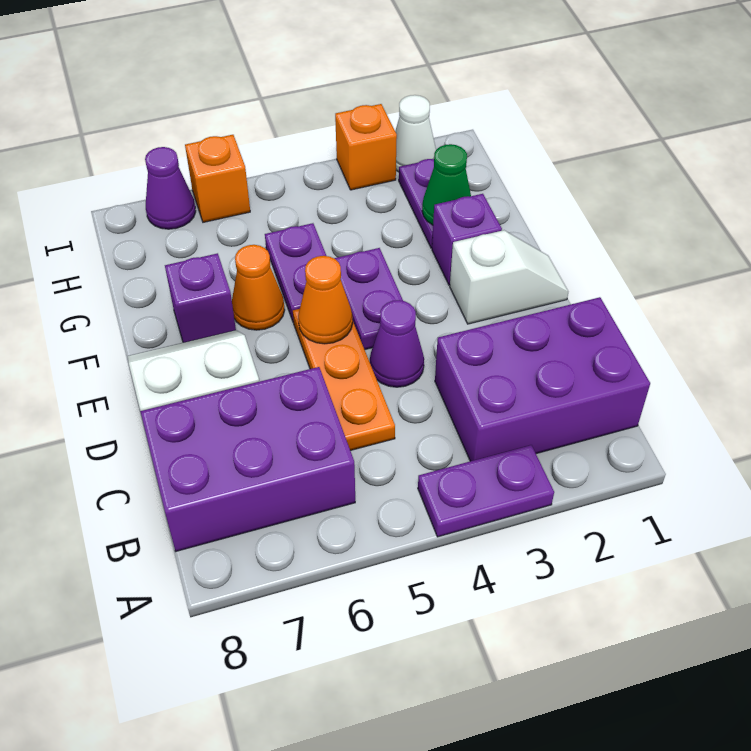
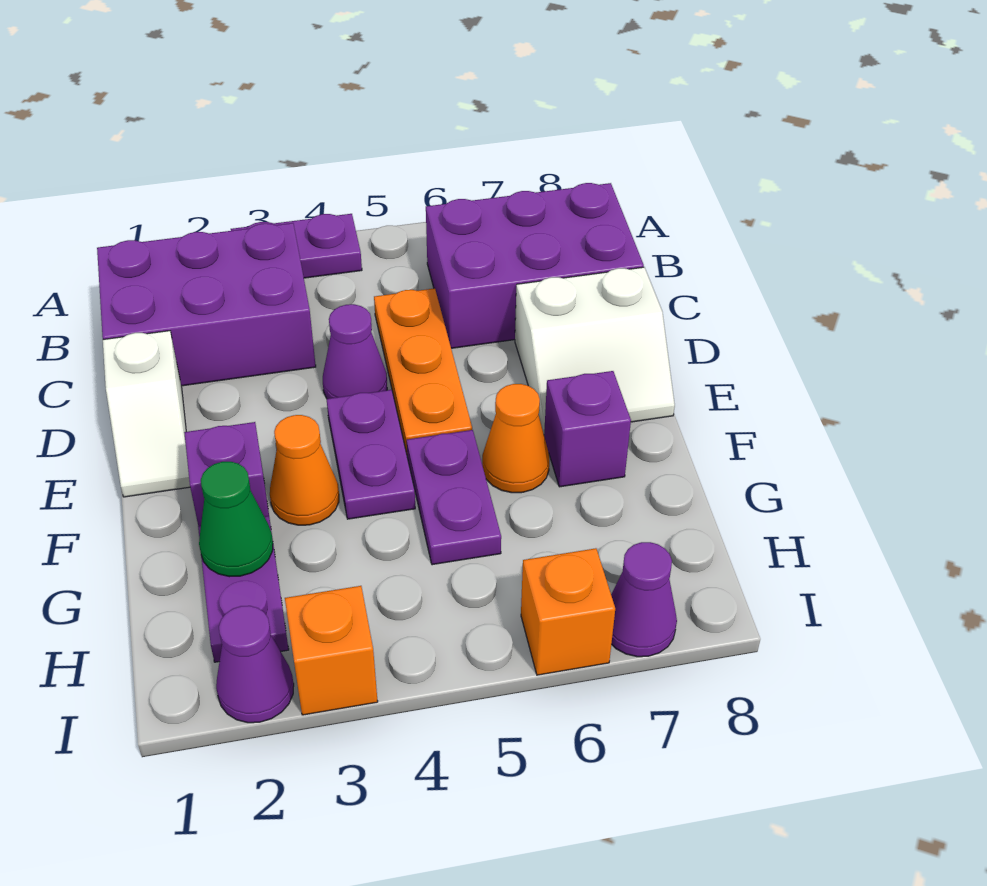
white 1x2 slope [450,230,568,324] -> white 1x2 slope turned to [103,331,190,497]
orange 1x1 cone [298,256,353,344] -> orange 1x1 cone moved to [270,415,339,525]
white 1x1 cone [395,95,436,172] -> purple 1x1 cone [216,606,294,723]

